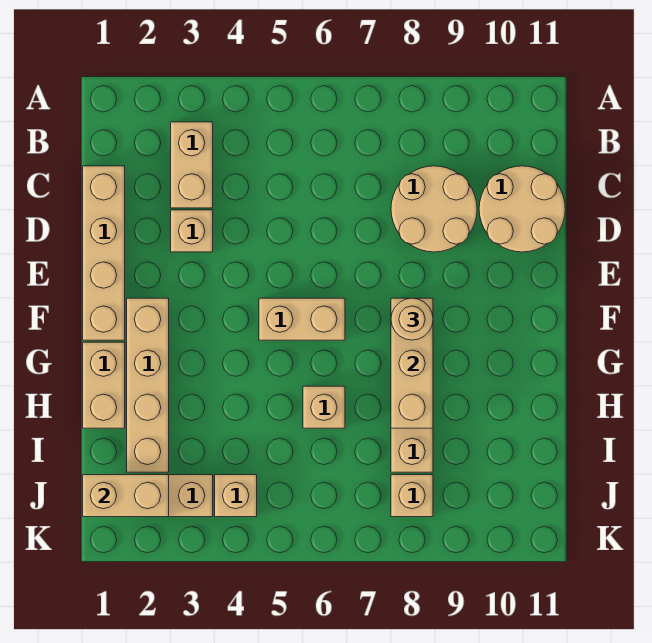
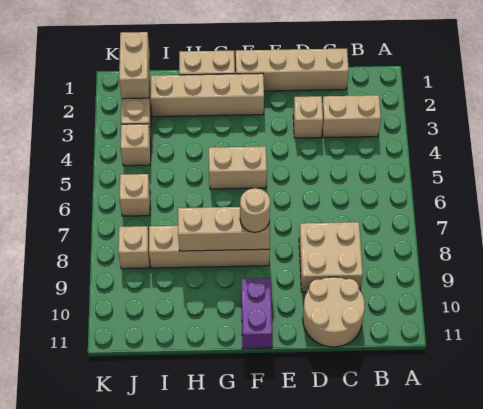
tan 2x2 round brick [391,166,477,252] -> tan 2x2 brick [299,222,363,292]
tan 1x2 brick [259,298,345,340] -> tan 1x2 brick turned to [209,146,267,189]
none -> purple 1x2 brick [241,278,272,349]
tan 1x1 brick [303,386,345,428] -> tan 1x1 brick moved to [120,174,150,216]

